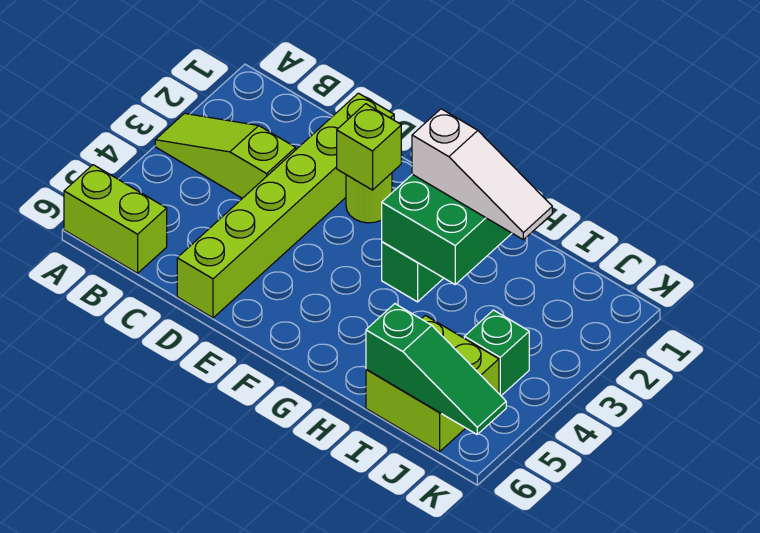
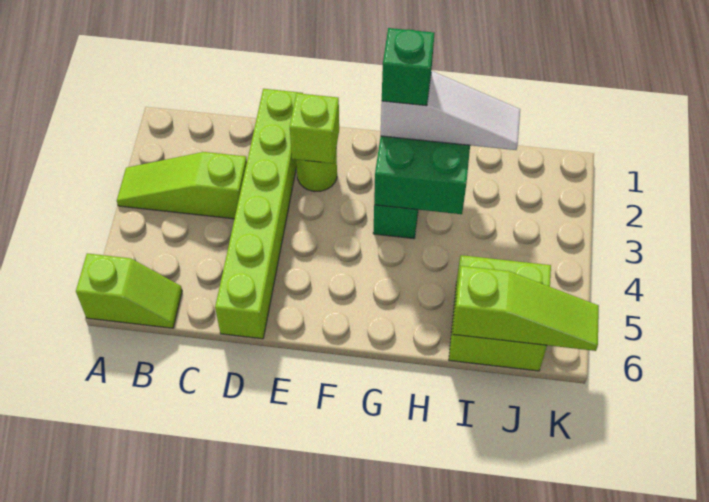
lime 1x2 brick [64,165,167,273] -> lime 1x2 slope [76,253,182,328]
green 1x3 slope [366,304,506,434] -> lime 1x3 slope [453,266,599,351]
green 1x1 brick [464,310,529,396] -> green 1x1 brick moved to [382,28,435,106]

